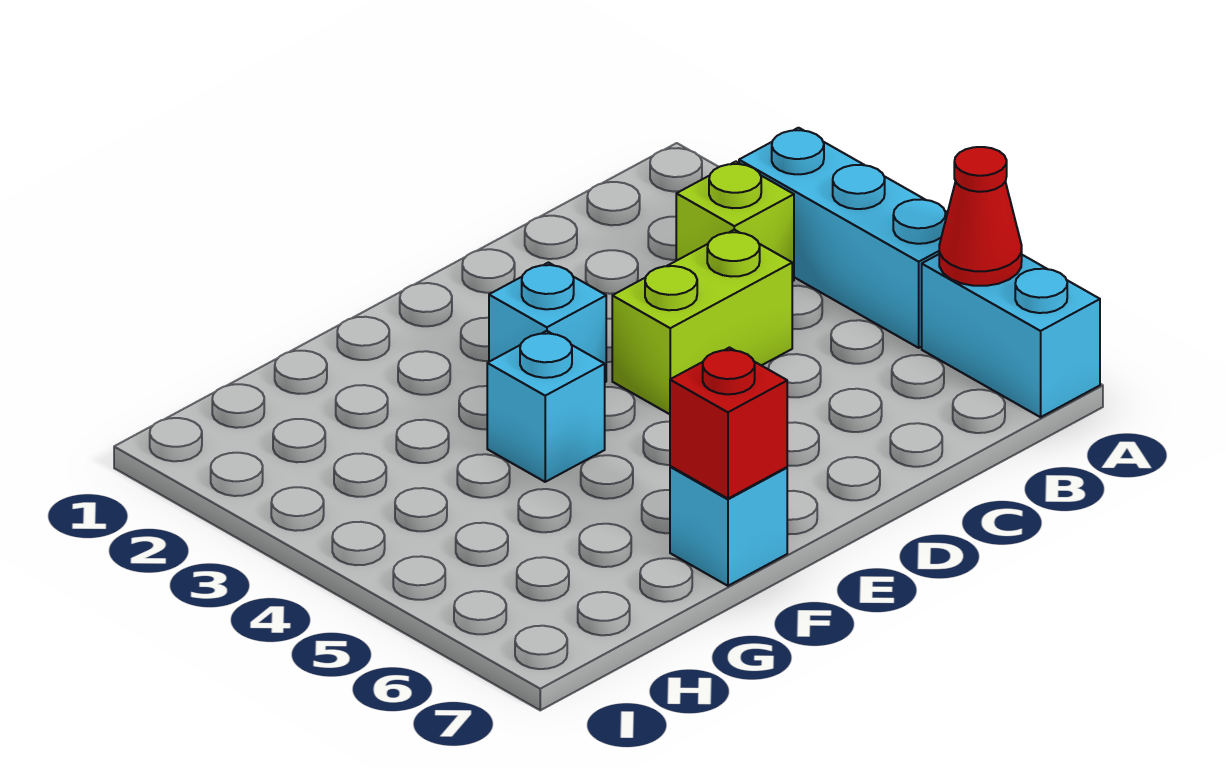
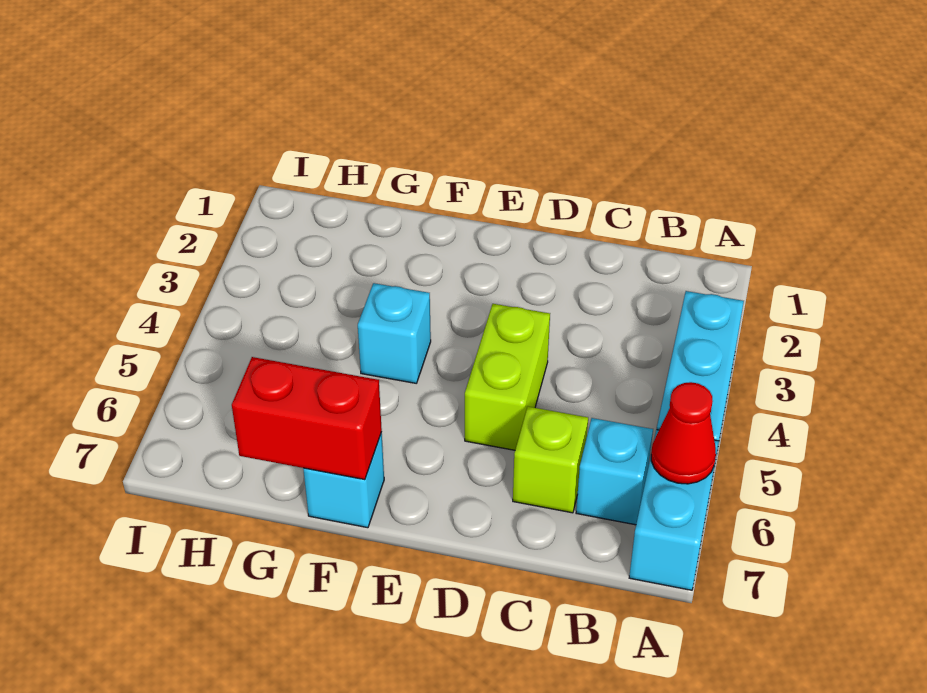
lime 1x1 brick [676,162,794,281] -> lime 1x1 brick moved to [513,407,588,513]
lime 1x2 brick [612,230,792,414] -> lime 1x2 brick turned to [465,304,550,450]
cyan 1x1 brick [489,263,606,382] -> cyan 1x1 brick moved to [576,418,653,525]
red 1x1 brick [670,348,787,499] -> red 1x2 brick [232,357,382,480]

